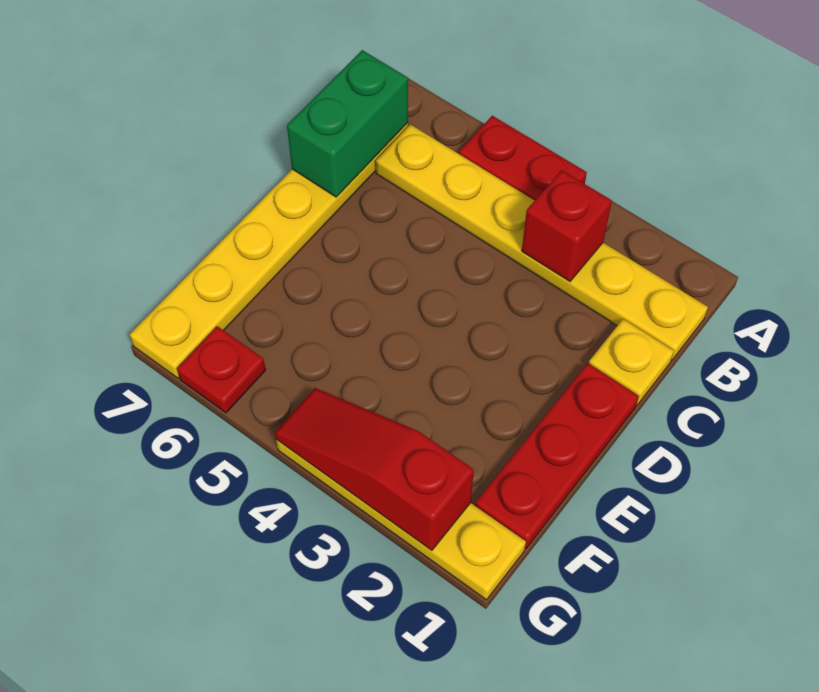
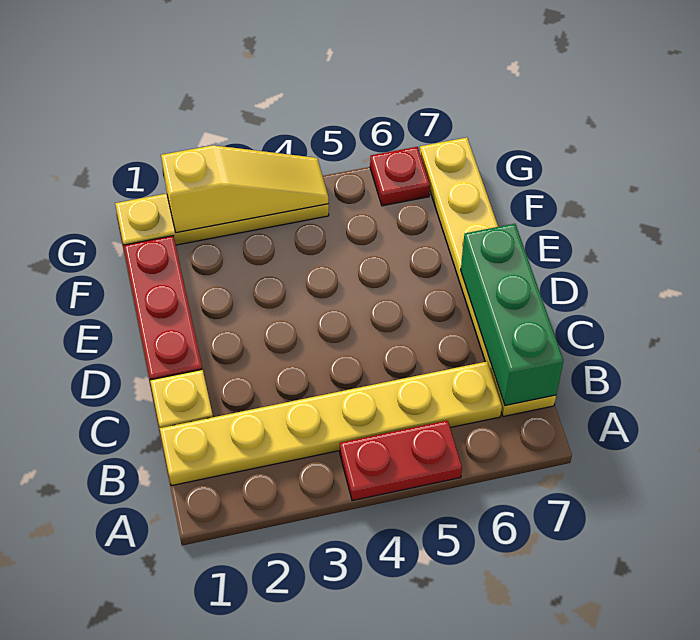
red 1x1 brick [522,170,612,281] -> none
green 1x2 brick [287,50,408,197] -> green 1x3 brick [461,224,564,406]
red 1x3 slope [275,388,474,550] -> yellow 1x3 slope [161,145,329,233]

